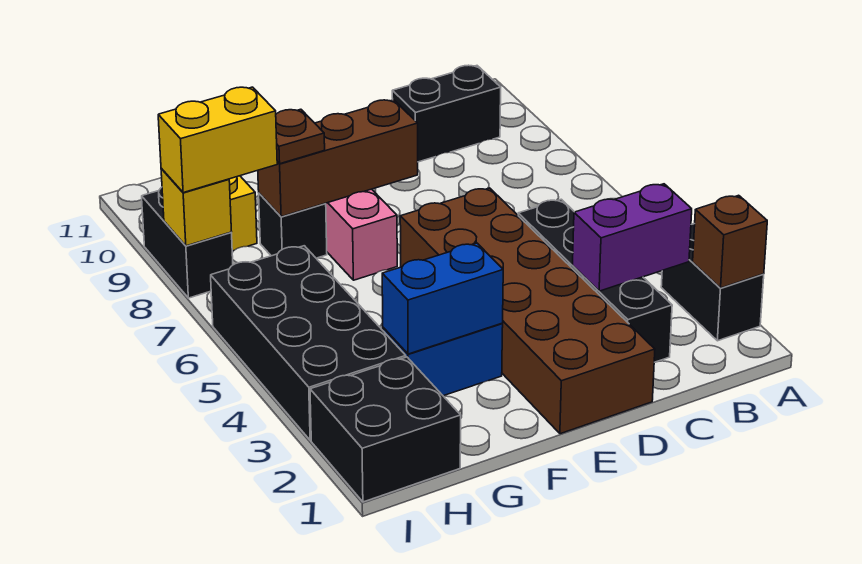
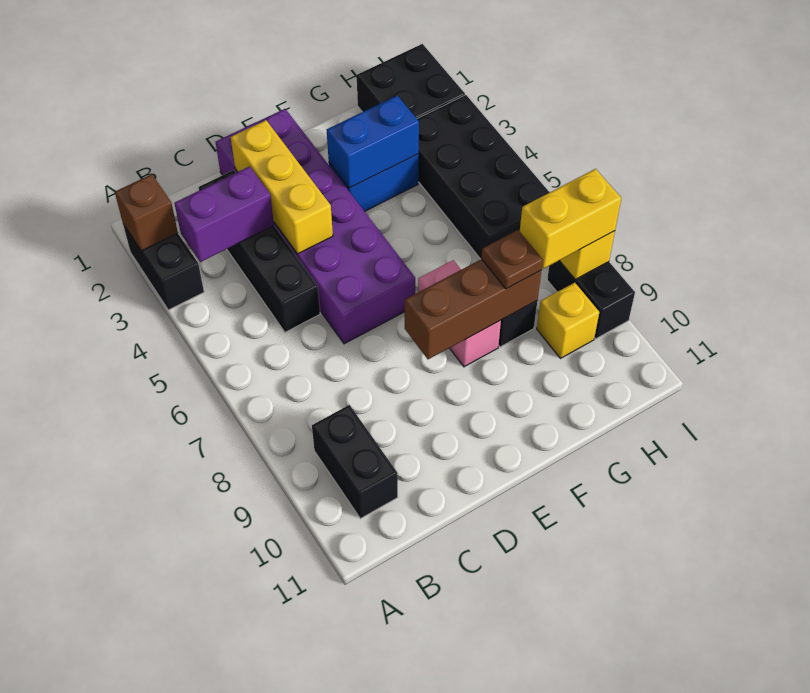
black 1x2 brick [392,65,501,162] -> black 1x2 brick turned to [312,405,398,519]
brown 2x6 brick [400,188,655,434] -> purple 2x6 brick [215,109,415,344]
none -> yellow 1x3 brick [231,120,333,254]

